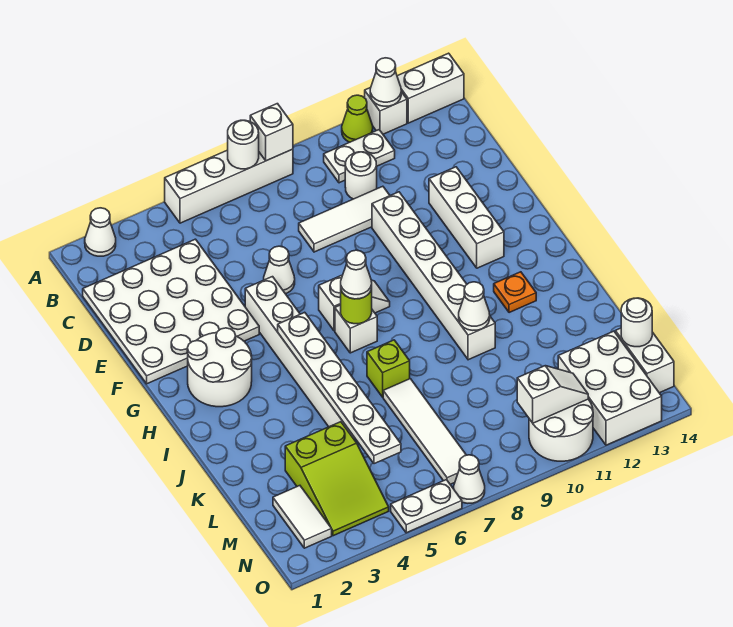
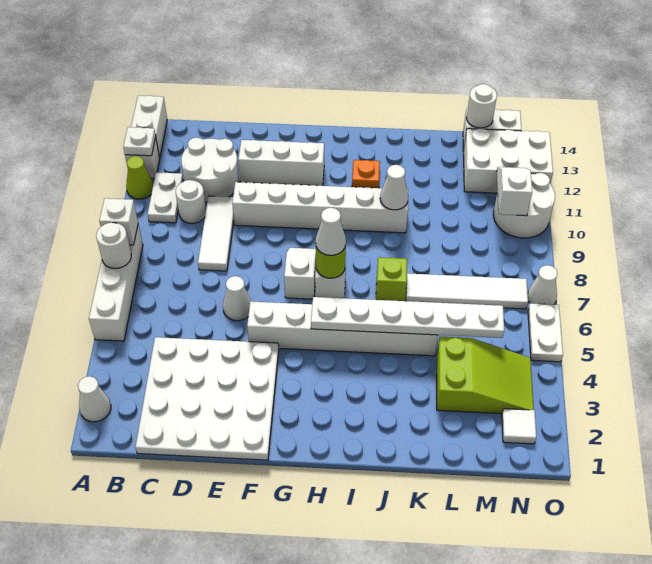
white 1x1 cone [370,58,401,106] -> white 1x1 plate [123,127,156,156]
white 2x2 round brick [187,328,252,407] -> white 2x2 round brick moved to [181,138,239,202]
white 1x2 tile [273,486,332,548] -> white 1x1 tile [502,409,536,444]

